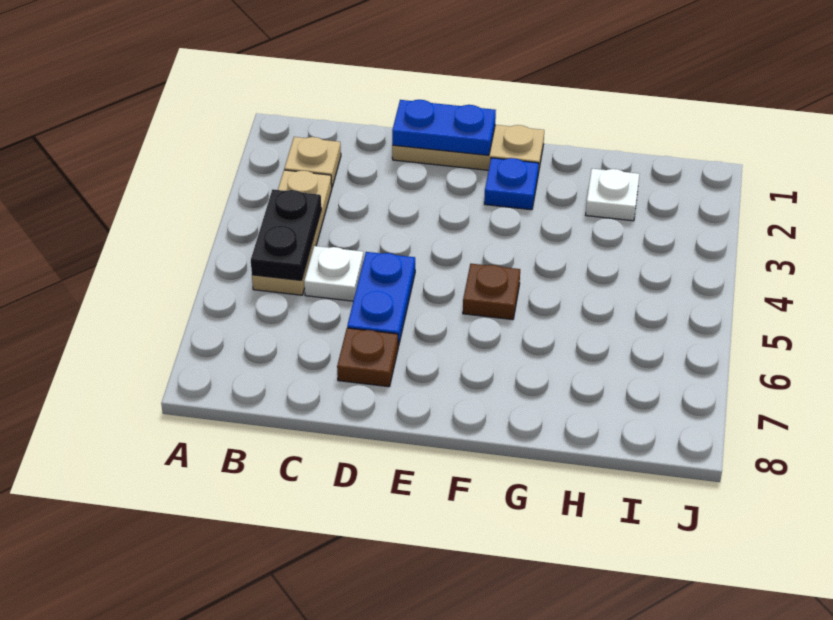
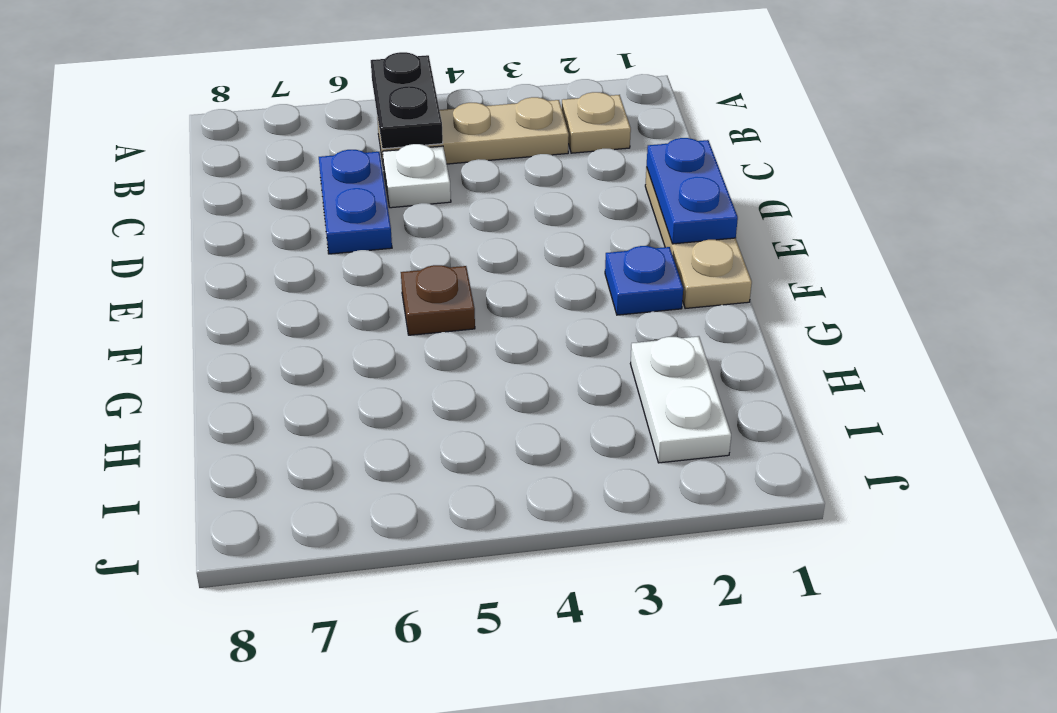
black 1x2 plate [251,189,321,280] -> black 1x2 plate turned to [371,52,443,149]
blue 1x2 plate [347,252,415,346] -> blue 1x2 plate turned to [319,150,392,254]
brown 1x1 plate [337,328,398,387] -> none
white 1x1 plate [586,169,639,221] -> white 1x2 plate [630,336,731,463]

